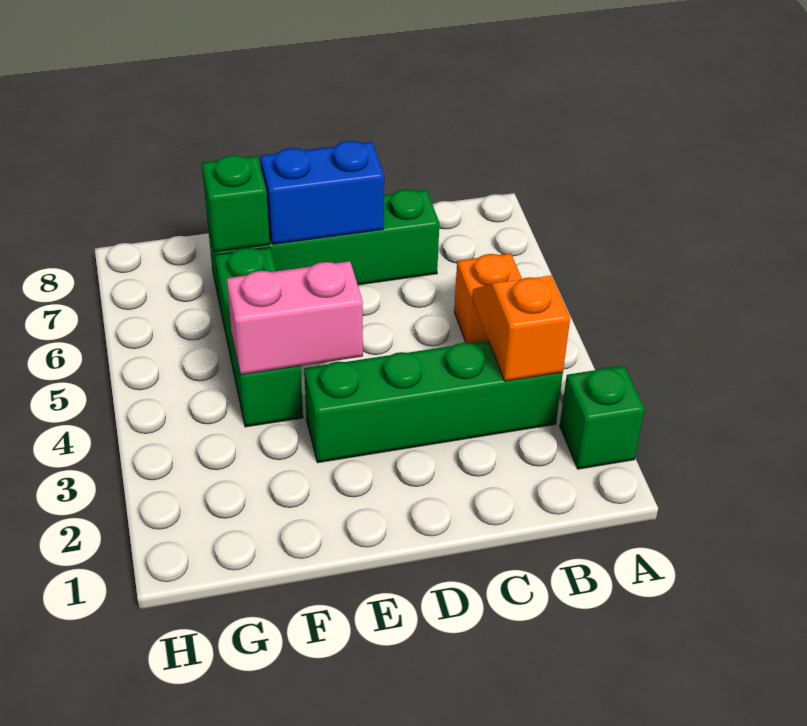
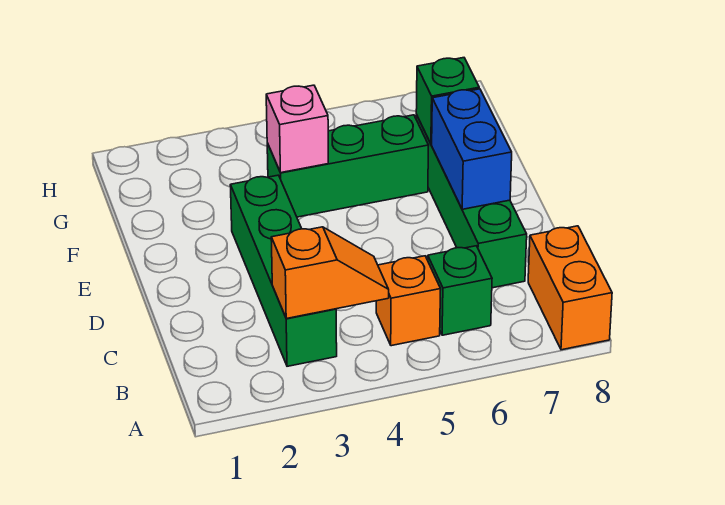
green 1x1 brick [560,366,644,469] -> green 1x1 brick moved to [428,246,492,335]
none -> orange 1x2 brick [528,226,612,350]
pink 1x2 brick [227,261,363,375] -> pink 1x1 brick [266,85,328,173]

